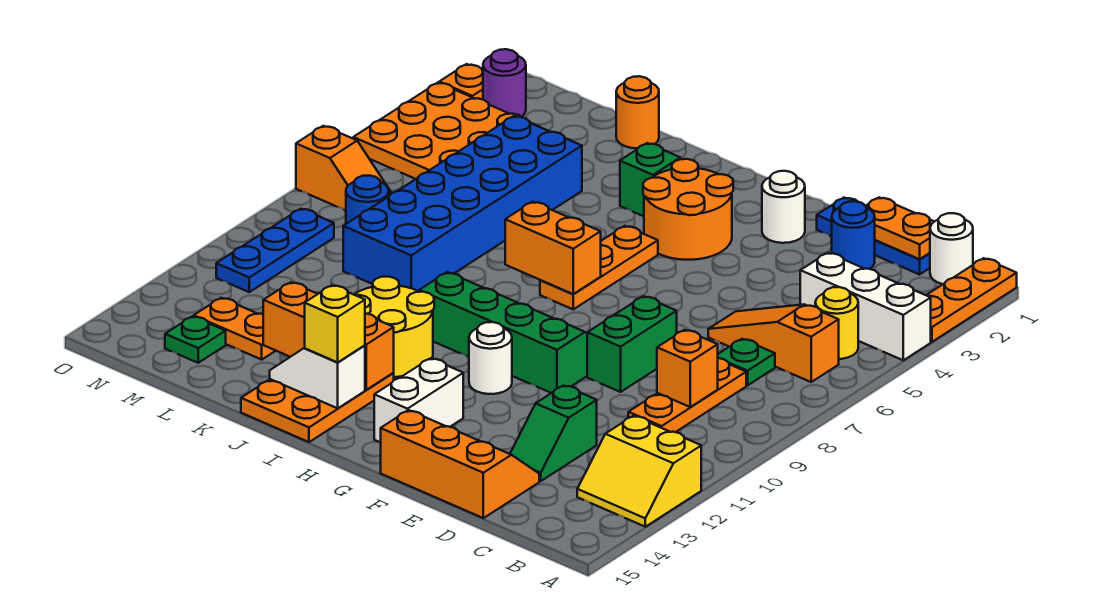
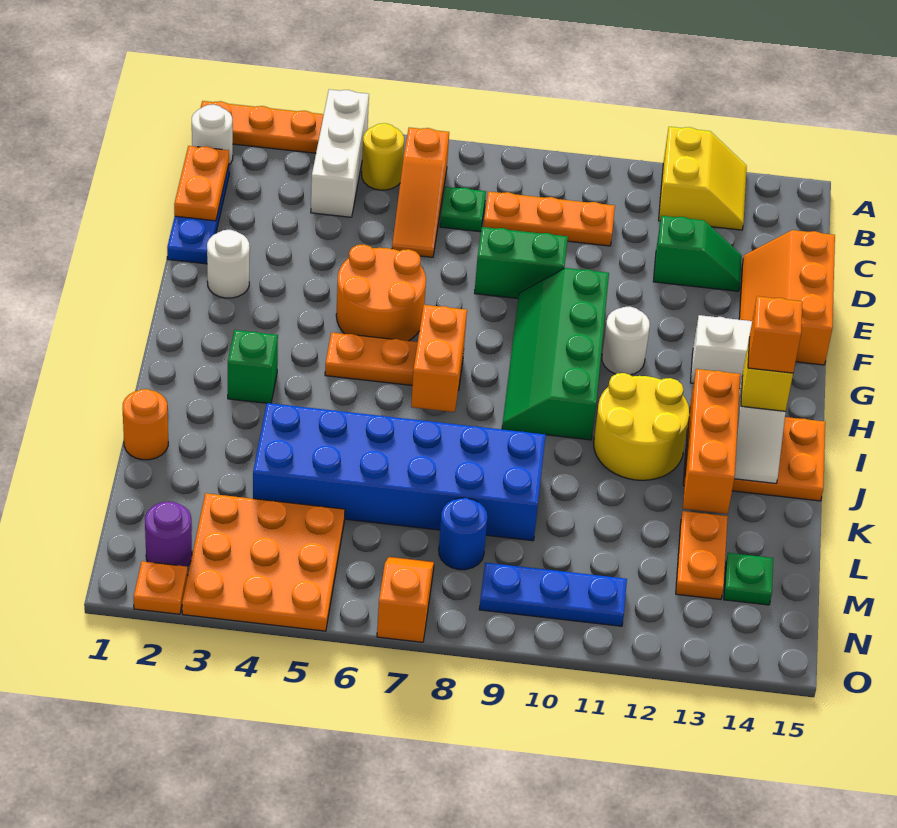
orange 1x1 brick [657,330,718,407] -> orange 1x1 brick moved to [748,296,802,373]
blue 1x1 round brick [832,201,875,269] -> none
orange 2x2 round brick [643,159,733,260] -> orange 2x2 round brick moved to [336,244,426,341]

